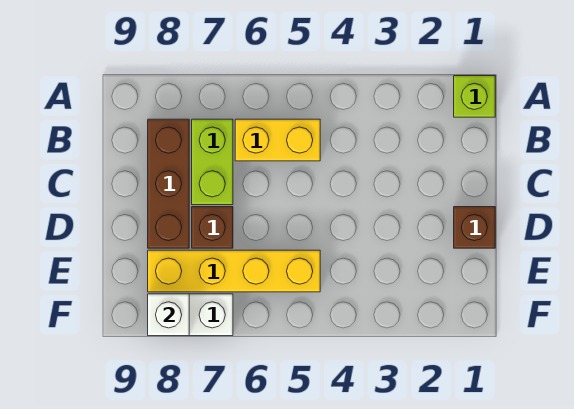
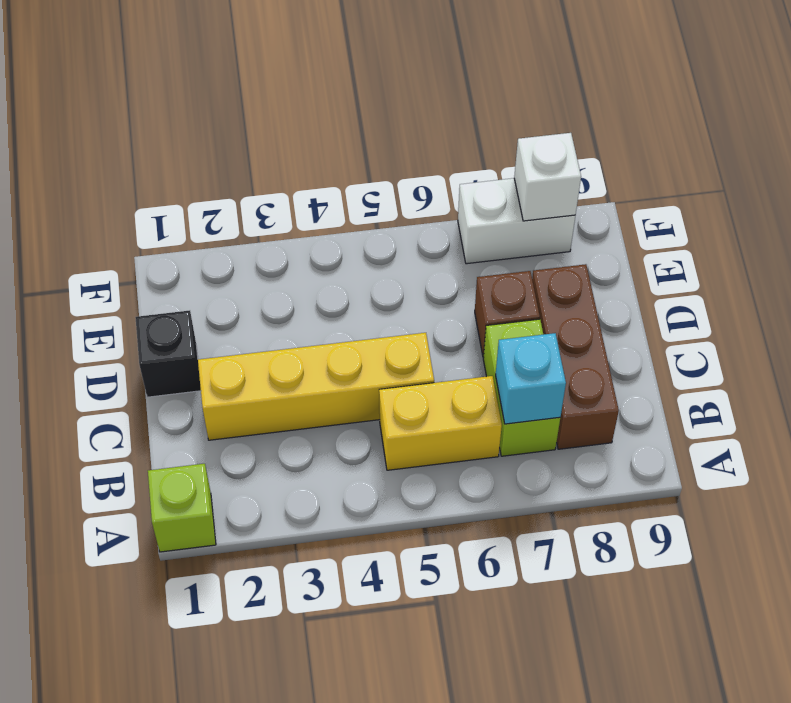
none -> cyan 1x1 brick [496,333,566,424]
brown 1x1 brick [454,207,495,248] -> black 1x1 brick [135,310,201,397]
yellow 1x4 brick [148,250,320,292] -> yellow 1x4 brick moved to [198,333,434,440]

